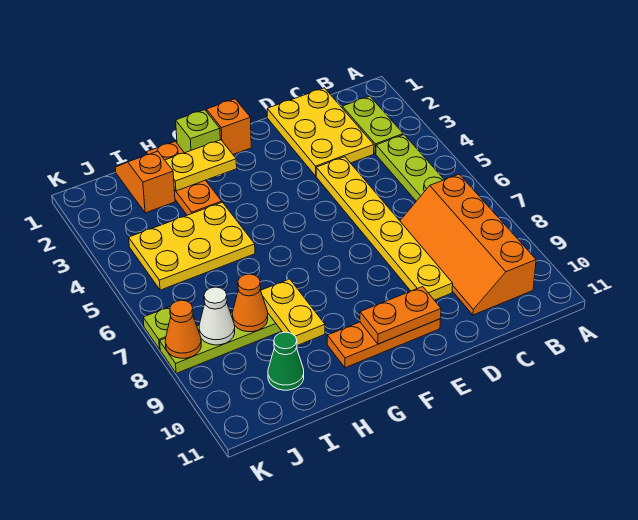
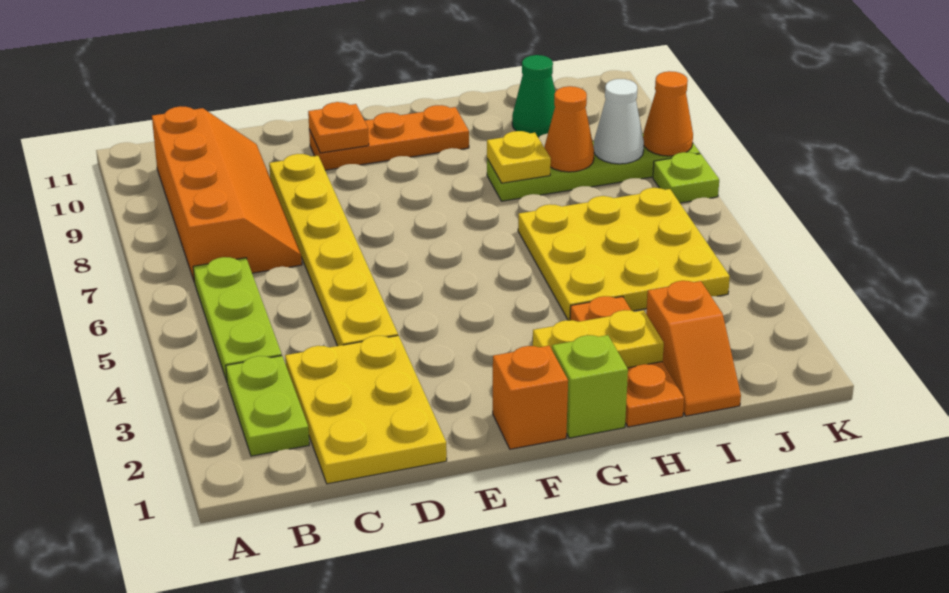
orange 1x2 plate [360,287,441,344] -> orange 1x1 plate [308,102,369,153]
yellow 2x3 plate [129,202,255,290] -> yellow 3x3 plate [518,188,730,320]
yellow 1x2 plate [261,279,325,345] -> yellow 1x1 plate [487,131,551,183]

